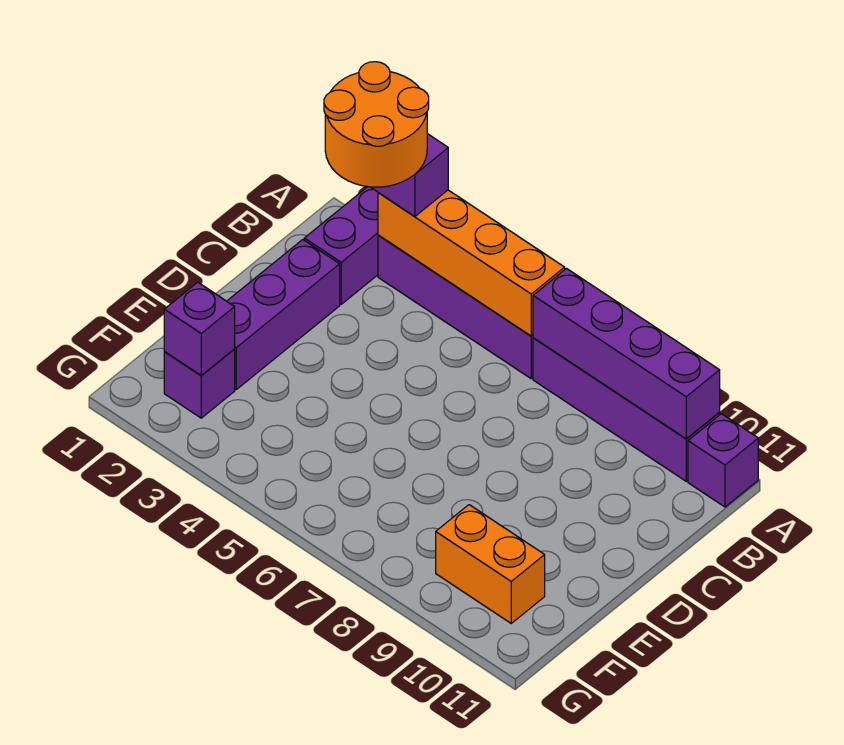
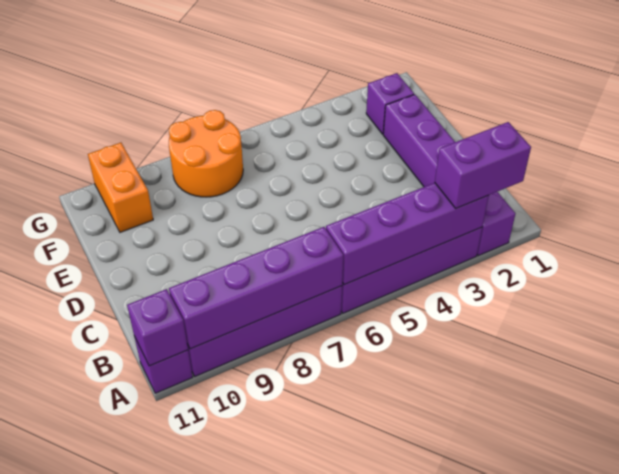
orange 2x2 round brick [324,62,429,187] -> orange 2x2 round brick moved to [169,110,243,197]
orange 1x4 brick [378,190,565,336] -> purple 1x4 brick [326,183,489,285]
purple 1x1 brick [164,282,235,376] -> purple 1x1 brick moved to [127,289,188,366]
orange 1x2 brick [436,505,545,623] -> orange 1x2 brick turned to [88,143,153,232]

